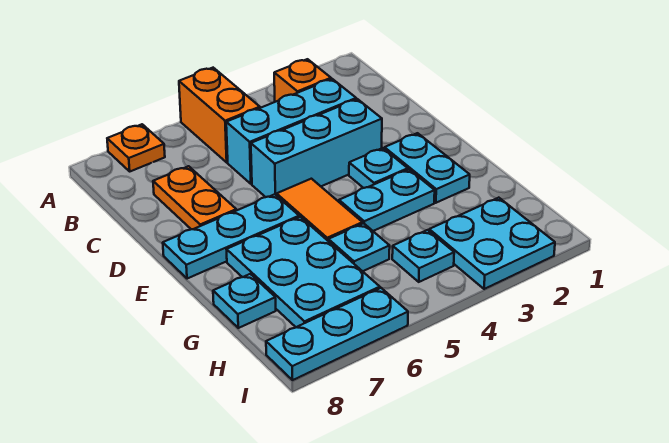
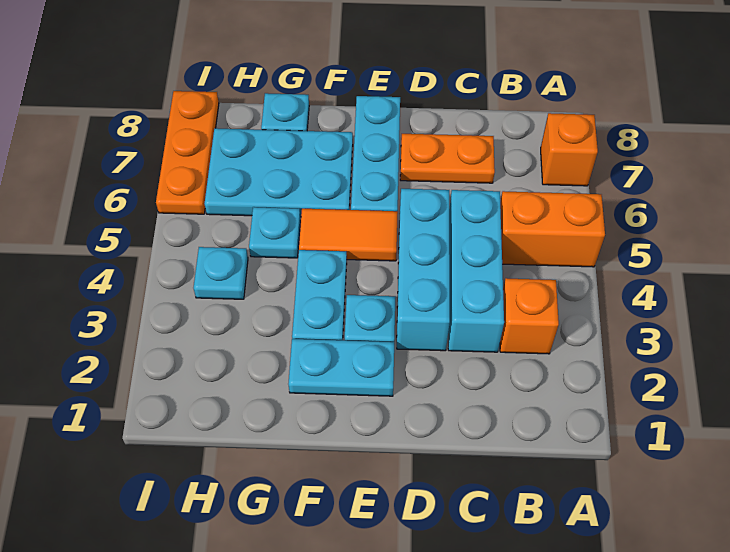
orange 1x1 plate [107,124,165,171] -> orange 1x1 brick [541,113,598,186]
cyan 2x2 plate [429,198,555,289] -> none
cyan 1x3 plate [266,288,408,380] -> orange 1x3 plate [156,91,219,214]

